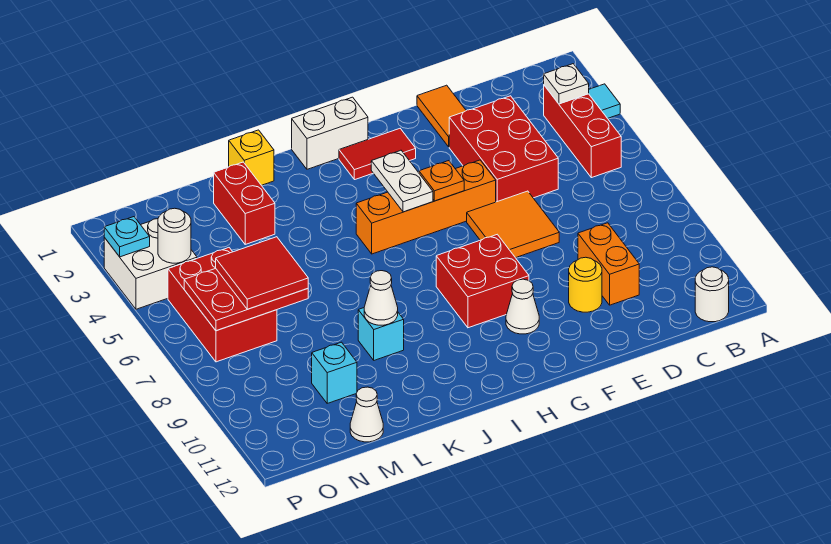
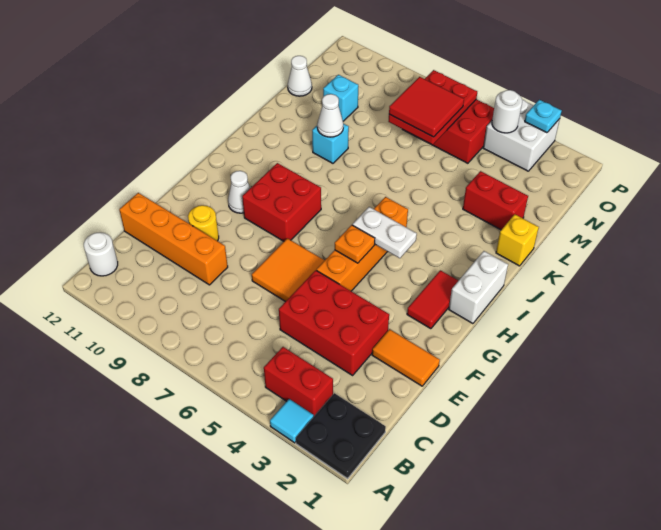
none -> black 2x2 plate [296,393,386,479]
red 1x3 brick [544,85,621,178] -> red 1x2 brick [264,347,333,416]
white 1x1 plate [544,64,589,104] -> none
orange 1x2 brick [578,223,639,305] -> orange 1x4 brick [119,193,228,285]

